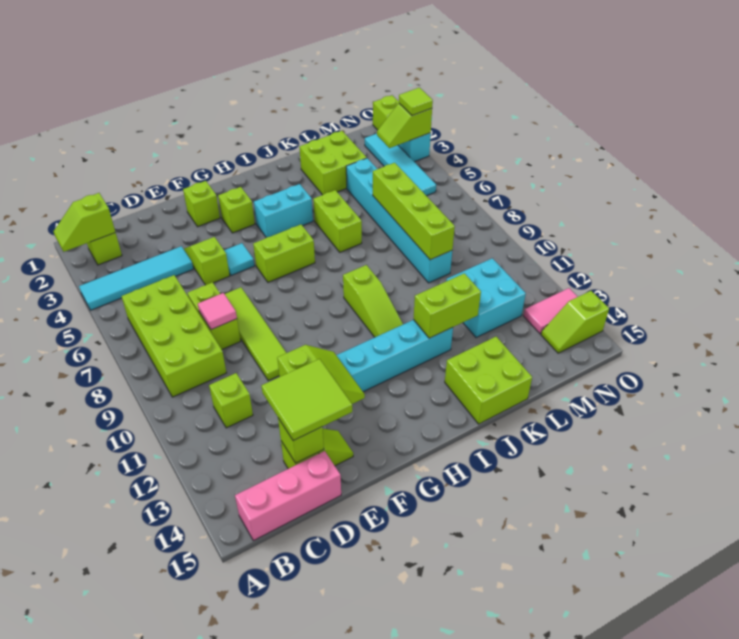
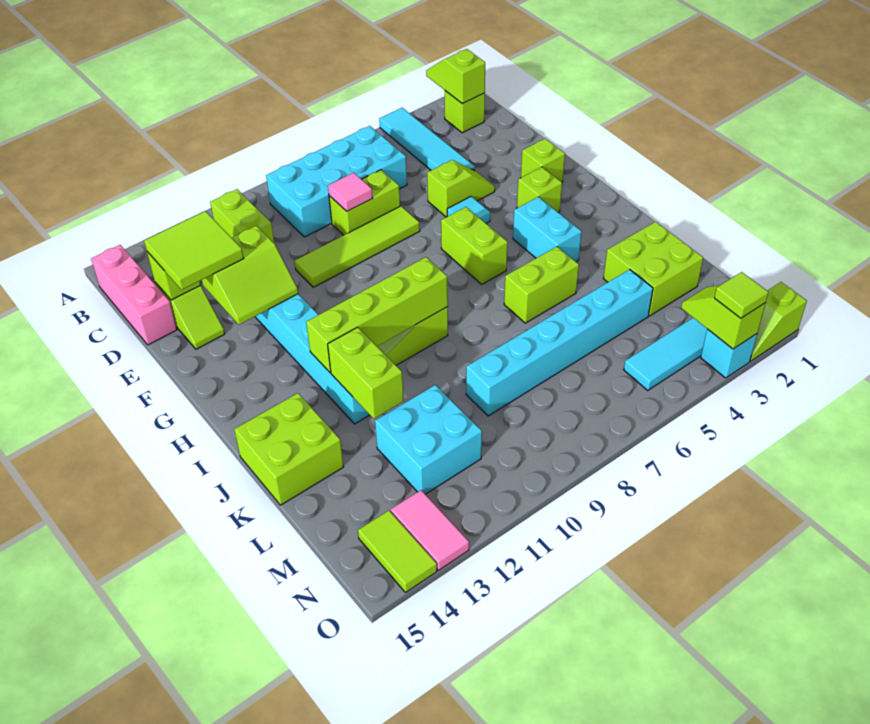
lime 2x4 brick [121,275,227,397] -> cyan 2x4 brick [266,126,407,237]
lime 1x1 brick [209,373,253,428] -> lime 1x2 brick [210,189,274,243]
lime 1x4 brick [373,163,455,260] -> lime 1x4 brick moved to [306,257,448,373]
lime 1x2 slope [541,291,609,353] -> lime 1x2 tile [358,511,437,593]

